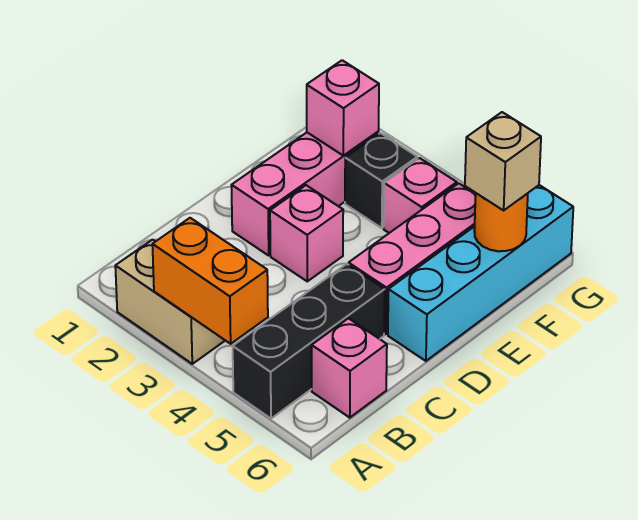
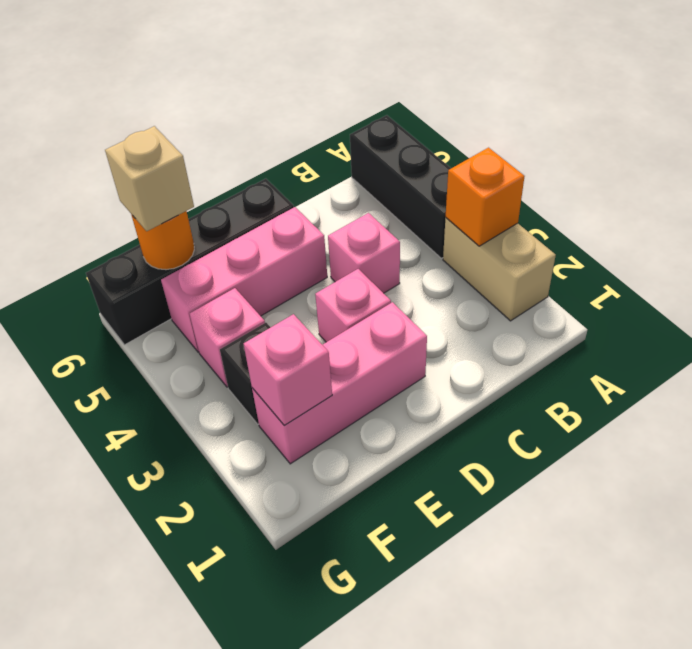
orange 1x2 brick [152,218,268,344] -> orange 1x1 brick [446,148,525,246]
black 1x3 brick [233,264,385,419] -> black 1x3 brick turned to [350,115,451,258]
pink 1x1 brick [312,318,387,418] -> pink 1x1 brick moved to [328,213,400,293]
cyan 1x4 brick [388,185,573,361] -> black 1x4 brick [86,179,294,345]

